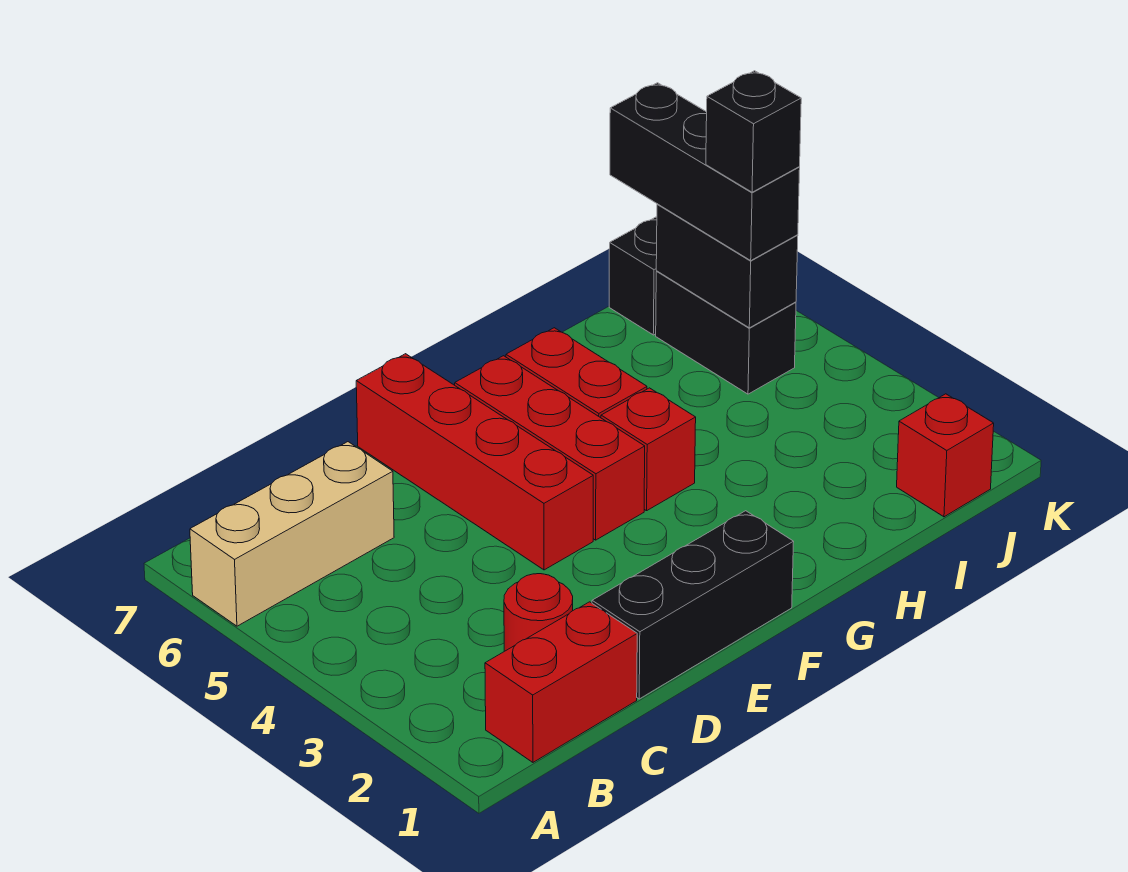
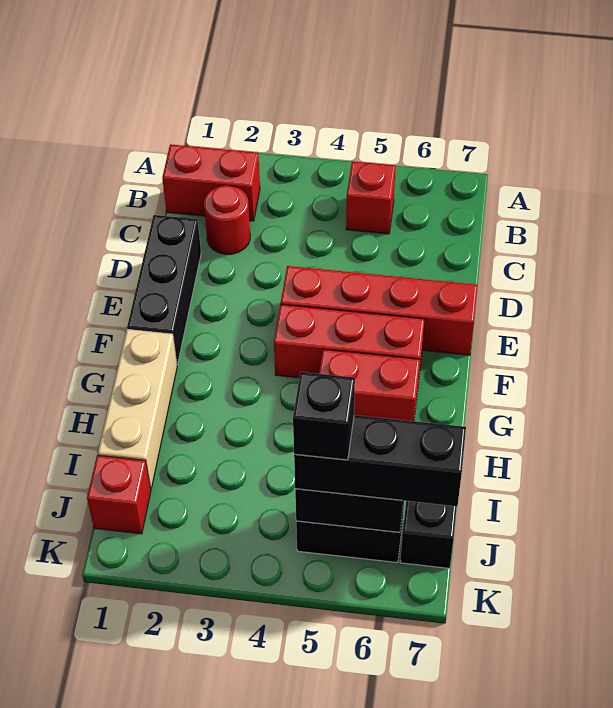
tan 1x3 brick [190,442,394,626] -> tan 1x3 brick moved to [98,329,177,490]
red 1x2 brick [485,602,637,762] -> red 1x2 brick turned to [162,144,260,221]
red 1x1 brick [601,388,696,511] -> red 1x1 brick moved to [346,161,396,234]

